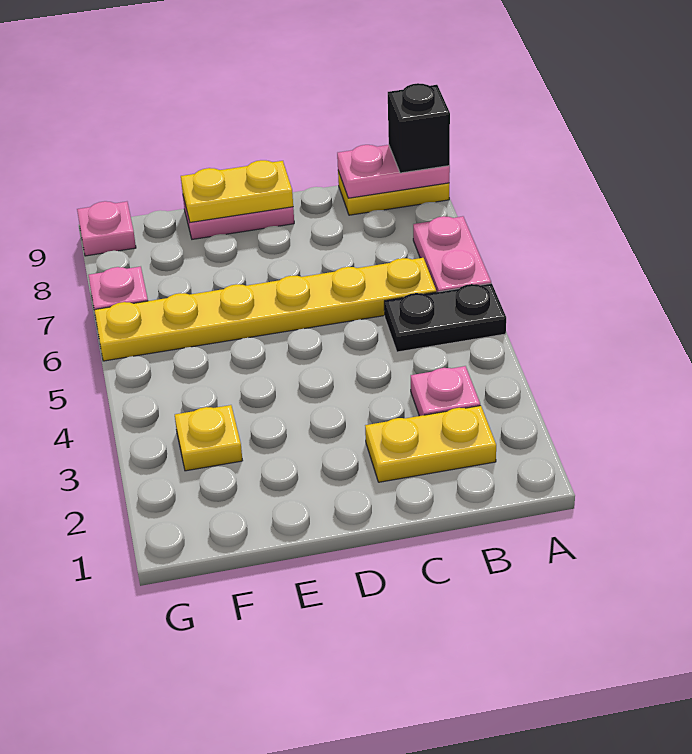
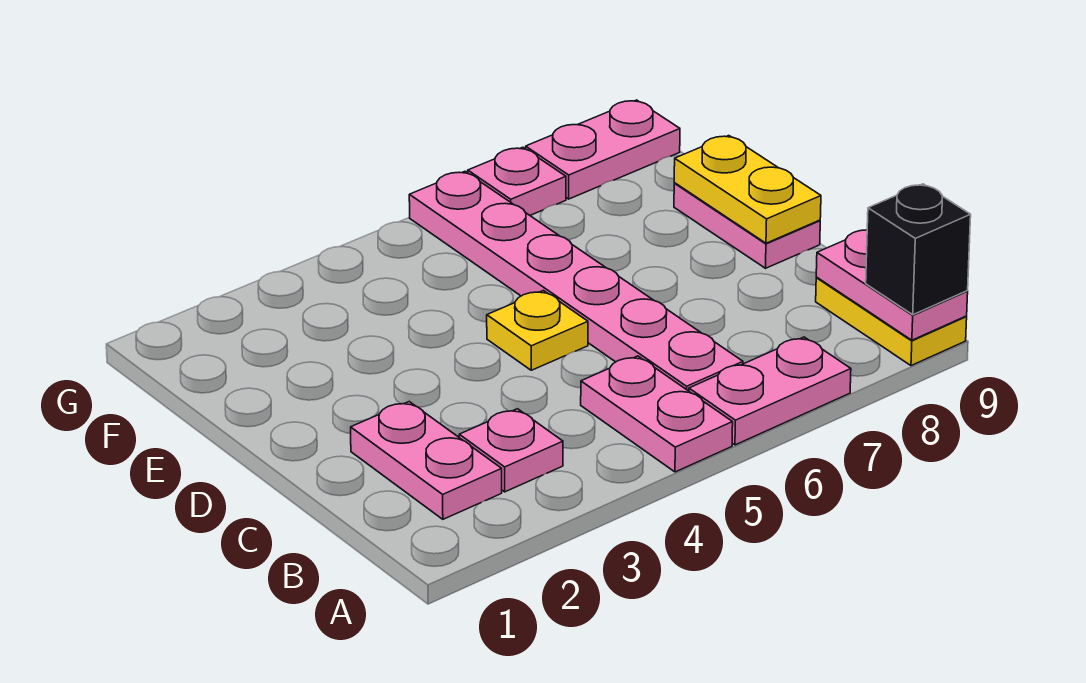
black 1x2 plate [384,283,506,352] -> pink 1x2 plate [581,356,733,472]
yellow 1x2 plate [365,406,496,482] -> pink 1x2 plate [351,402,502,519]
yellow 1x6 plate [94,258,436,361] -> pink 1x6 plate [409,171,743,391]
yellow 1x1 plate [175,405,243,471] -> yellow 1x1 plate moved to [487,291,588,370]
pink 1x1 plate [77,201,136,256] -> pink 1x2 plate [526,100,680,199]

